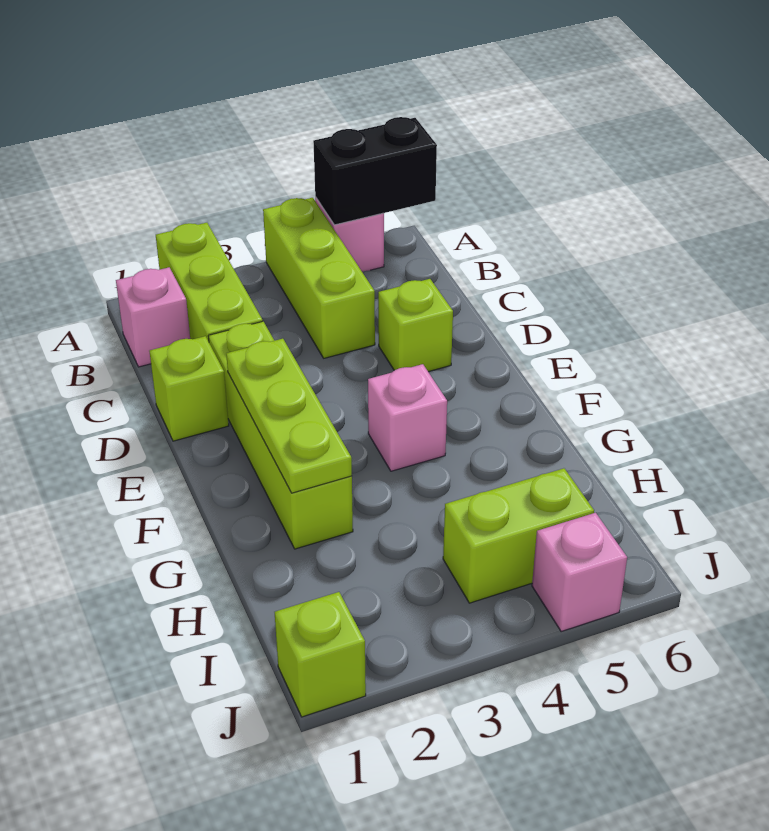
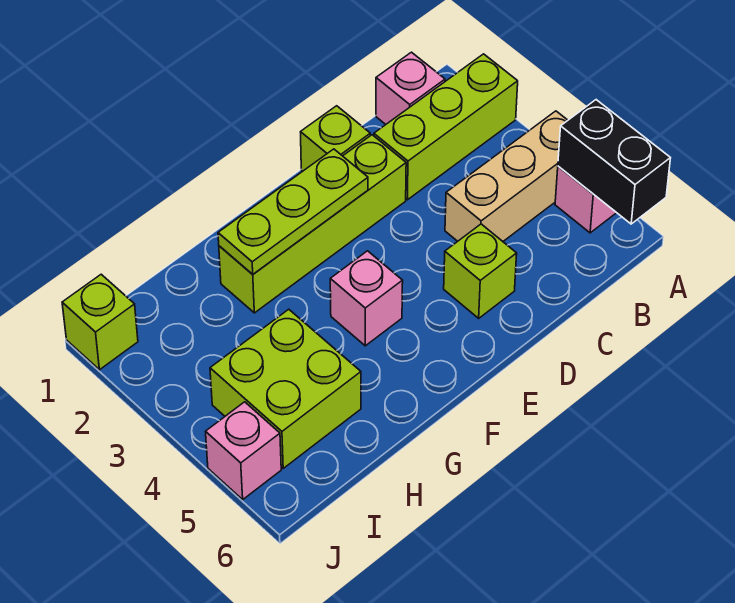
lime 1x3 brick [263,198,375,358] -> tan 1x3 brick [445,111,568,241]
lime 1x2 brick [443,468,594,603] -> lime 2x2 brick [210,309,361,468]

